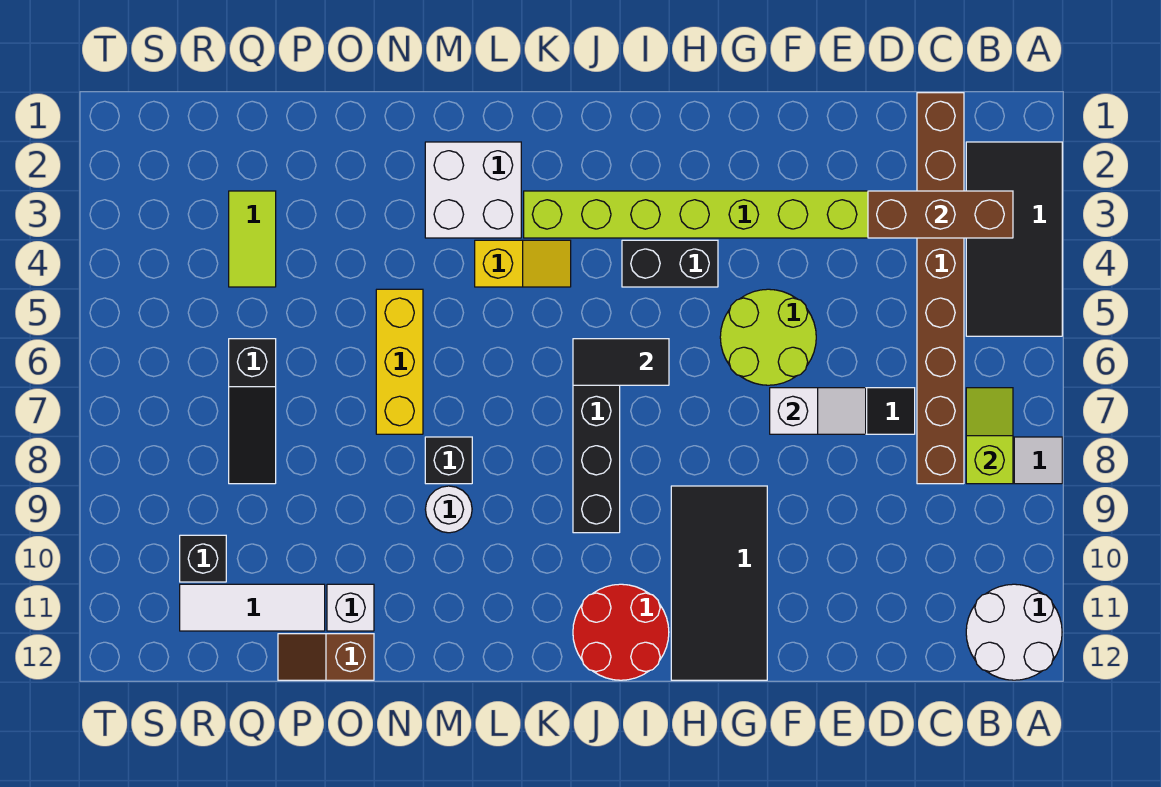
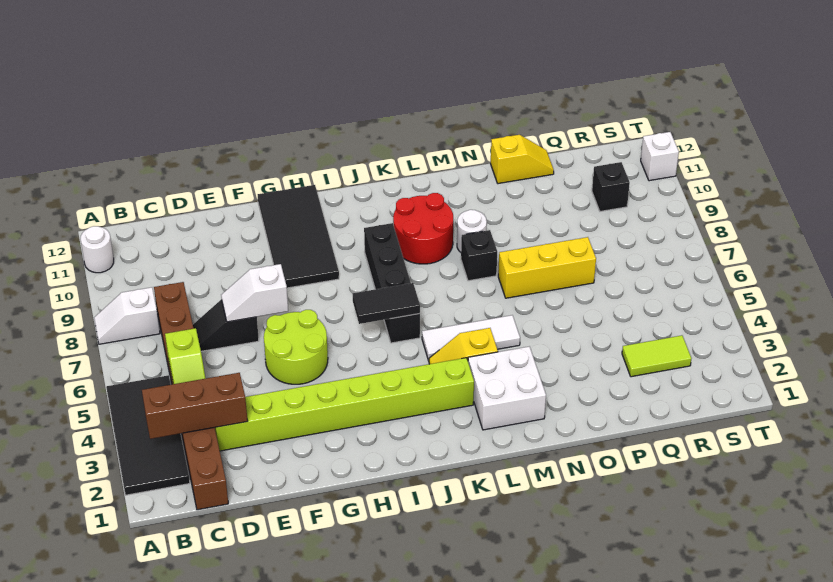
white 2x2 round brick [966,584,1062,680] -> white 1x1 round brick [81,226,114,273]
lime 1x2 slope [966,388,1013,484] -> lime 1x2 slope moved to [165,328,206,384]
black 1x2 brick [622,240,718,287] -> none
red 2x2 round brick [573,584,669,680] -> red 2x2 round brick moved to [393,193,453,264]
yellow 1x3 brick [376,289,423,434] -> yellow 1x3 brick turned to [498,237,596,298]
white 1x1 brick [327,584,374,631] -> white 1x1 brick moved to [641,132,679,181]
brown 1x2 slope [278,634,374,680] -> yellow 1x2 slope [491,135,554,184]
white 1x3 tile [180,584,325,631] -> white 1x3 tile moved to [422,315,520,361]
lime 1x2 tile [229,191,276,287] -> lime 1x2 tile turned to [622,335,692,377]
black 1x3 slope [229,339,276,484] -> none

